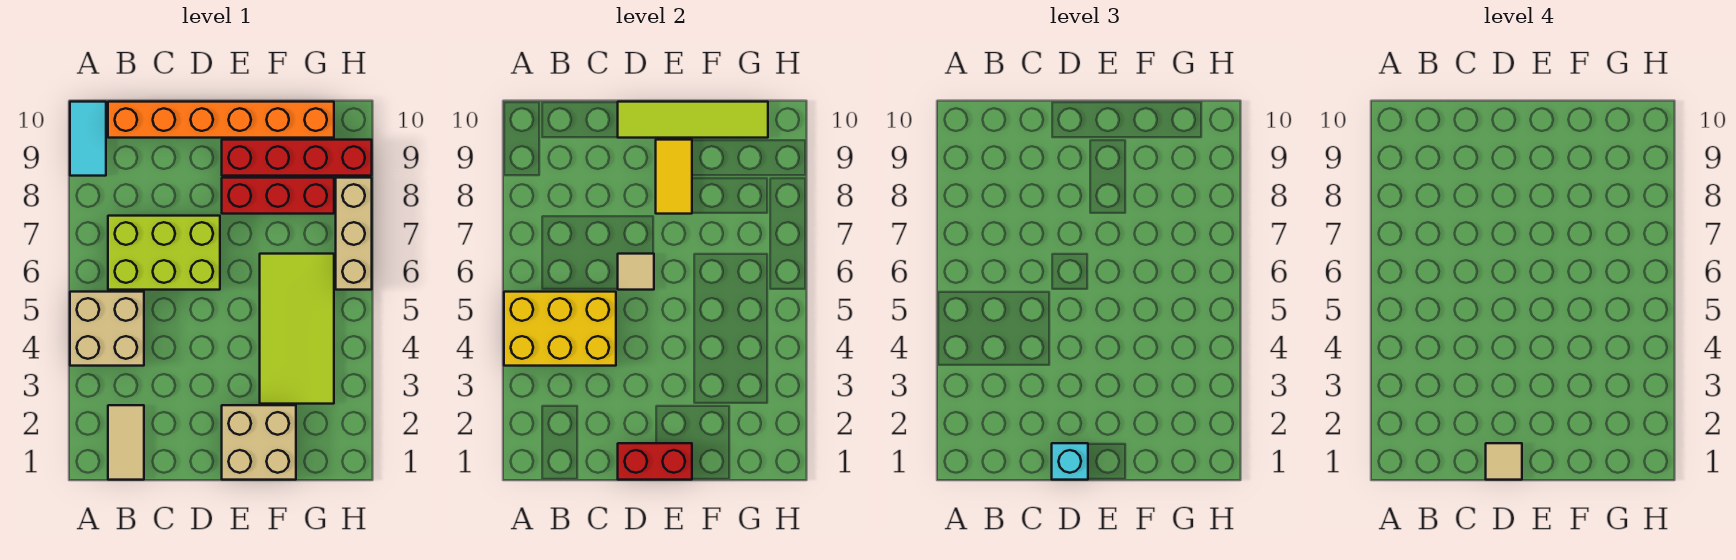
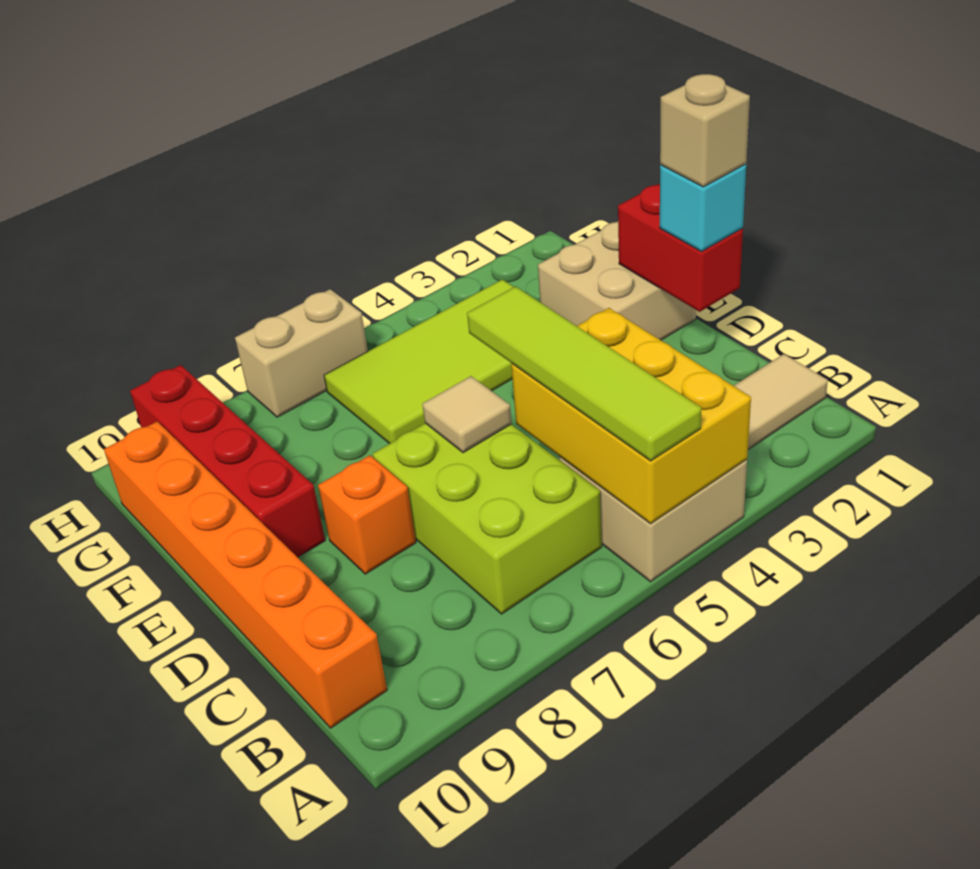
cyan 1x2 tile [70,102,106,176] -> none
tan 1x1 tile [1486,443,1522,480] -> tan 1x1 brick [660,74,750,187]
none -> orange 1x1 brick [318,455,416,574]
lime 1x4 tile [618,102,768,138] -> lime 1x4 tile moved to [467,286,701,461]
red 1x3 brick [222,178,334,214] -> none
yellow 1x2 tile [656,140,692,214] -> none
tan 1x3 brick [336,178,372,290] -> tan 1x2 brick [235,289,368,417]

